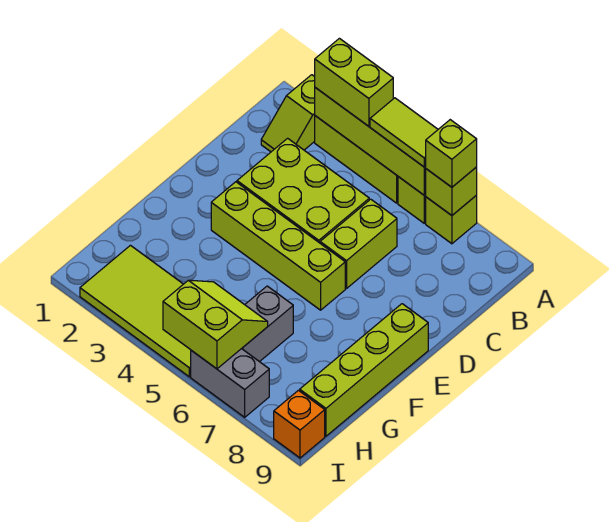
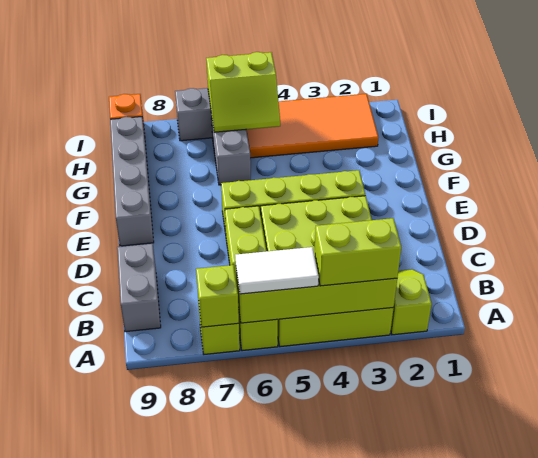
lime 1x2 tile [370,98,438,167] -> white 1x2 tile [235,247,319,294]
lime 1x1 brick [426,120,477,187] -> none
none -> grey 1x2 brick [117,244,161,332]
lime 1x4 brick [300,304,428,436] -> grey 1x4 brick [110,117,154,246]
lime 2x4 tile [80,245,191,377] -> orange 2x4 tile [246,94,379,158]

